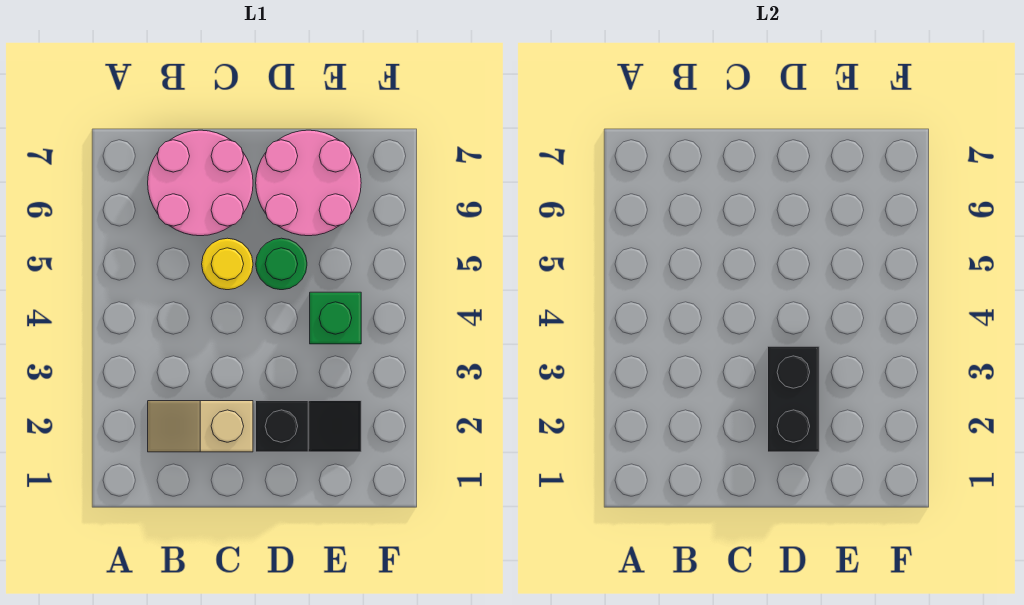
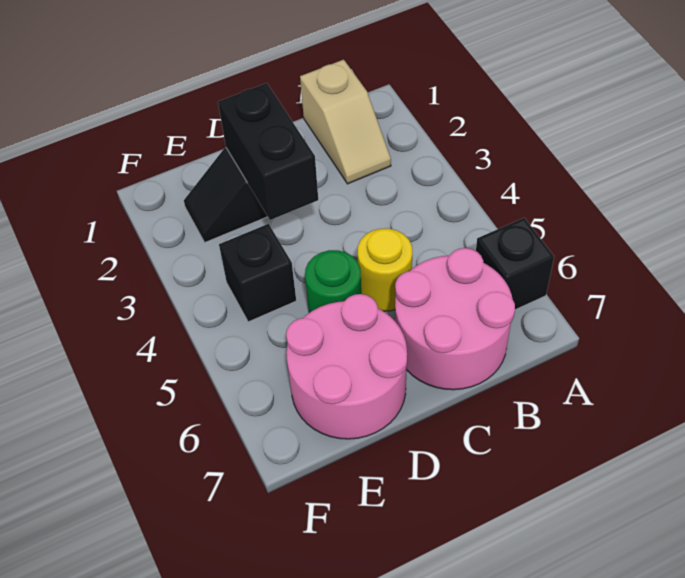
none -> black 1x1 brick [476,218,554,310]
tan 1x2 slope [148,401,253,452] -> tan 1x2 slope turned to [300,60,391,184]
green 1x1 brick [310,292,361,344] -> black 1x1 brick [219,224,296,322]

